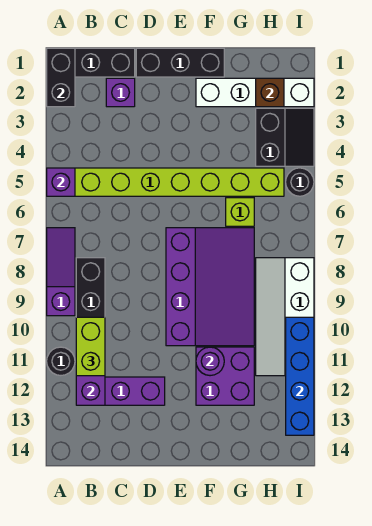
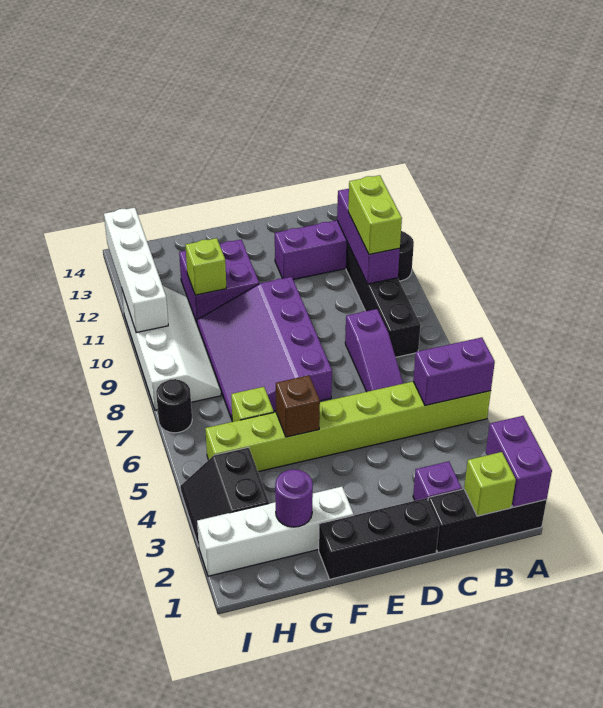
black 1x2 brick [47,48,75,107] -> purple 1x2 brick [486,416,552,507]
purple 1x1 brick [47,168,75,196] -> purple 1x2 brick [413,337,495,406]
purple 1x3 slope [47,228,75,316] -> purple 1x3 slope moved to [345,309,403,392]
none -> lime 1x1 brick [464,452,516,516]
purple 1x1 round brick [196,347,224,376] -> purple 1x1 round brick moved to [275,469,313,527]
none -> lime 1x1 brick [185,238,226,295]
brown 1x1 brick [256,78,284,107] -> brown 1x1 brick moved to [276,375,320,437]
black 1x1 round brick [286,168,314,196] -> black 1x1 round brick moved to [156,379,192,433]
blue 1x4 brick [286,317,314,435] -> white 1x4 brick [104,208,168,333]

